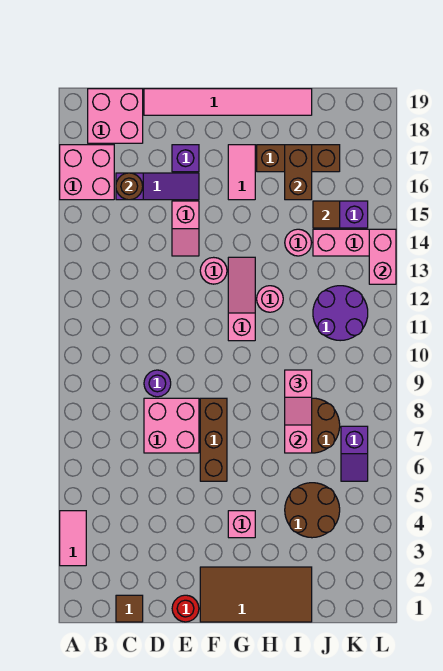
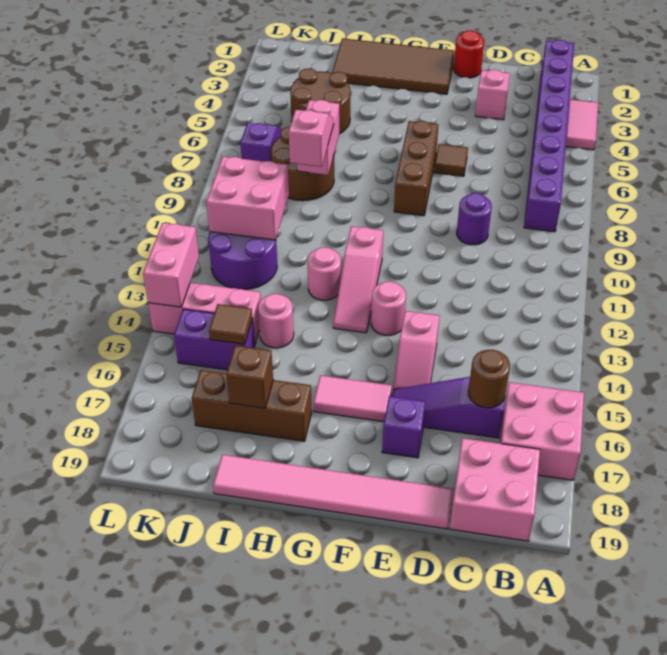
none -> purple 1x8 brick [524,40,574,232]
brown 1x1 tile [116,595,143,622] -> brown 1x1 tile moved to [434,144,468,176]
pink 2x2 brick [144,398,199,453] -> pink 2x2 brick moved to [206,157,289,240]
pink 1x2 slope [172,201,199,256] -> pink 1x2 slope turned to [393,311,439,389]
pink 1x1 brick [228,511,255,538] -> pink 1x1 brick moved to [475,70,510,120]
pink 1x2 tile [228,145,255,200] -> pink 1x2 tile turned to [314,375,392,422]
brown 1x2 brick [285,145,312,200] -> brown 1x1 brick [226,345,273,408]

